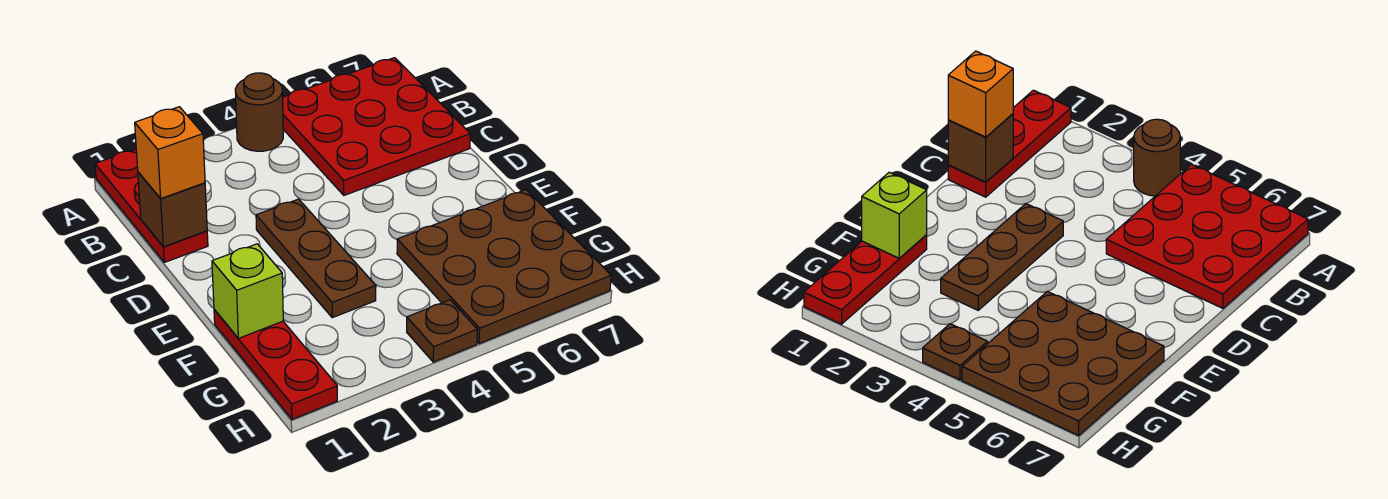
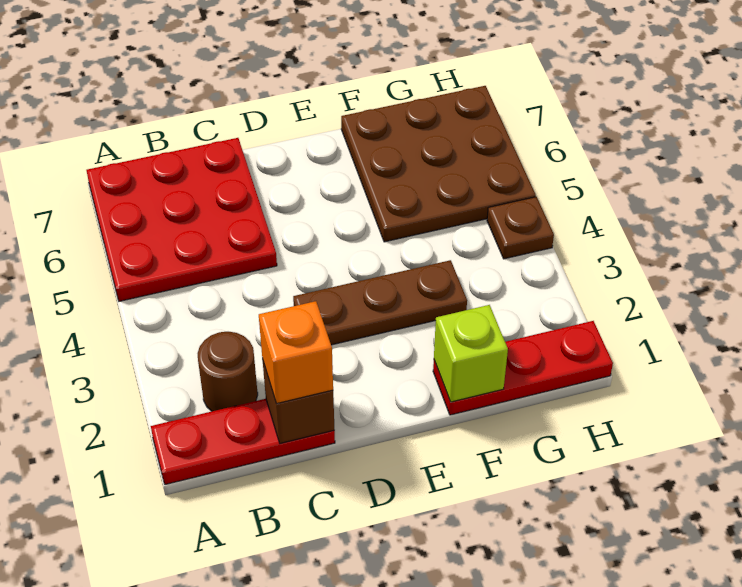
brown 1x1 round brick [235,73,283,151] -> brown 1x1 round brick moved to [198,332,258,411]

